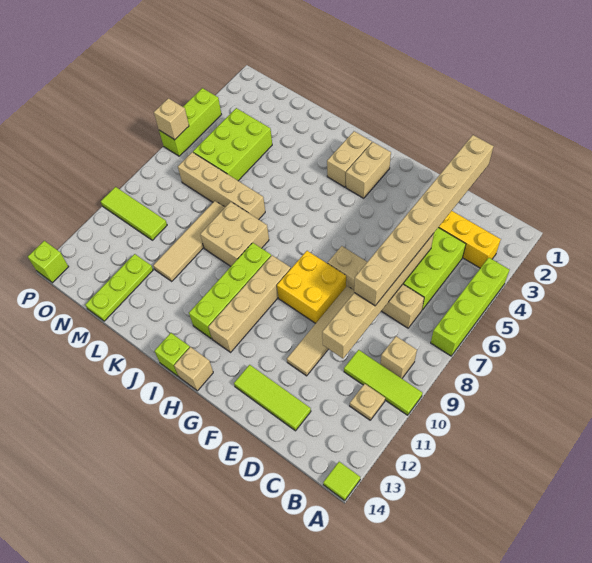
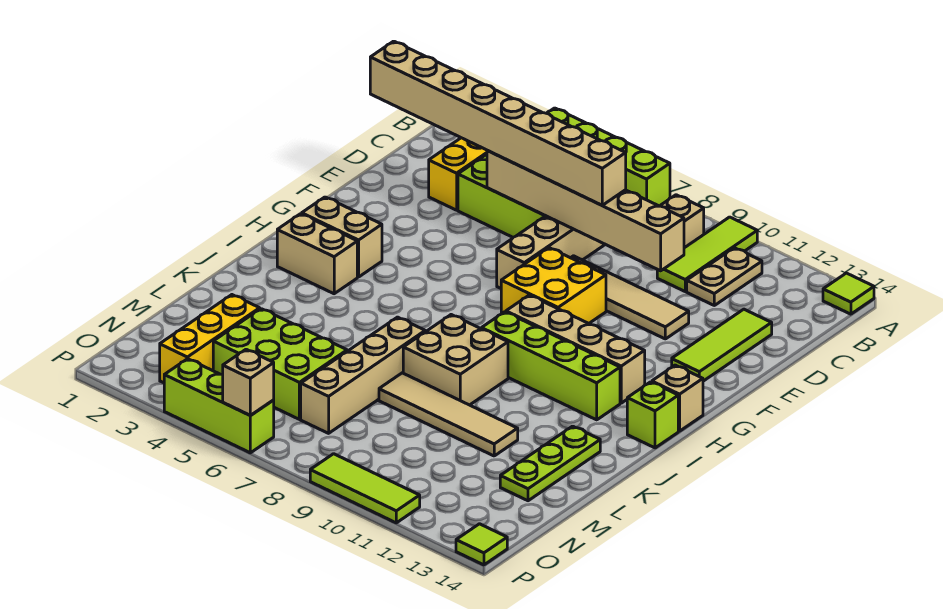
tan 1x1 plate [350,384,385,420] -> tan 1x2 plate [687,248,762,305]
none -> yellow 1x3 brick [160,295,260,383]
lime 1x3 plate [85,254,153,321] -> lime 1x3 plate turned to [500,426,600,501]
lime 1x3 tile [101,187,167,240] -> lime 1x3 tile turned to [310,454,420,523]
lime 1x1 brick [28,241,69,283] -> lime 1x1 tile [456,524,507,565]

